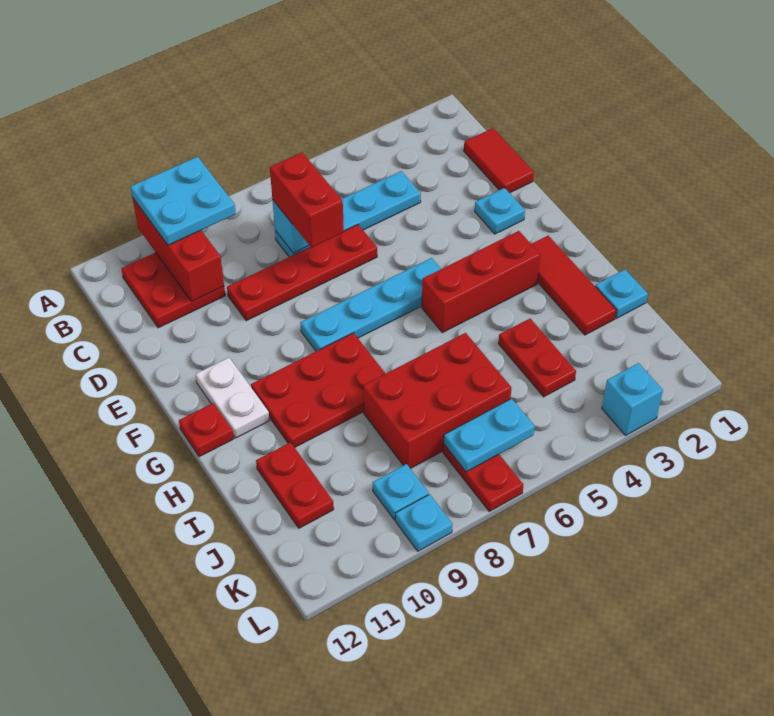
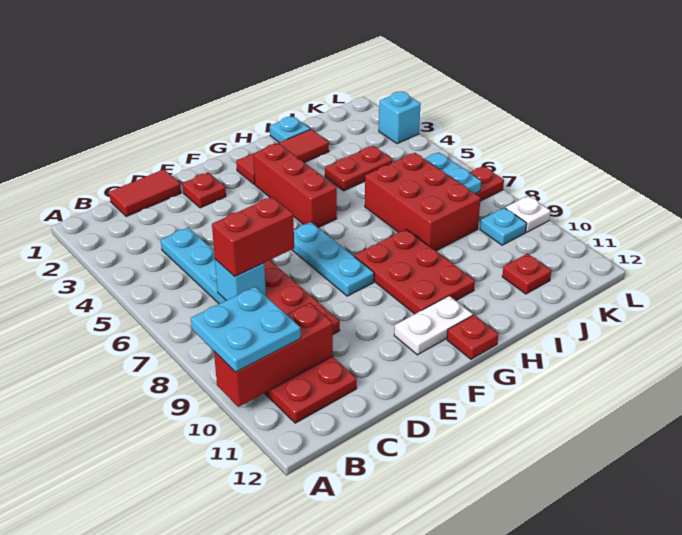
cyan 1x1 plate [475,188,525,234] -> red 1x1 plate [182,173,226,208]
cyan 1x4 plate [301,258,441,351] -> cyan 1x3 plate [292,222,374,296]
red 1x2 plate [256,442,334,528] -> red 1x1 plate [502,254,551,294]
cyan 1x1 plate [395,494,453,551] -> white 1x1 plate [505,196,550,232]

